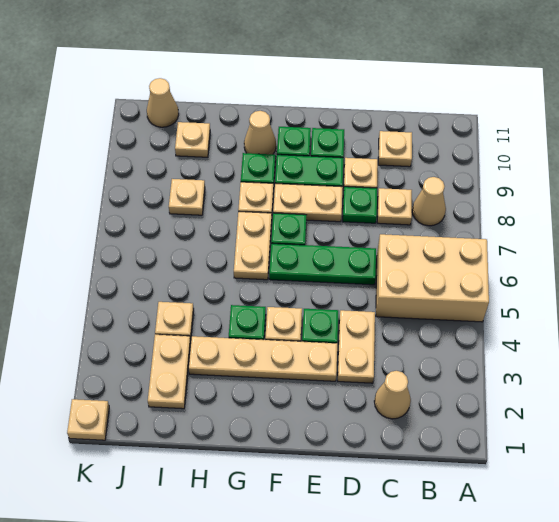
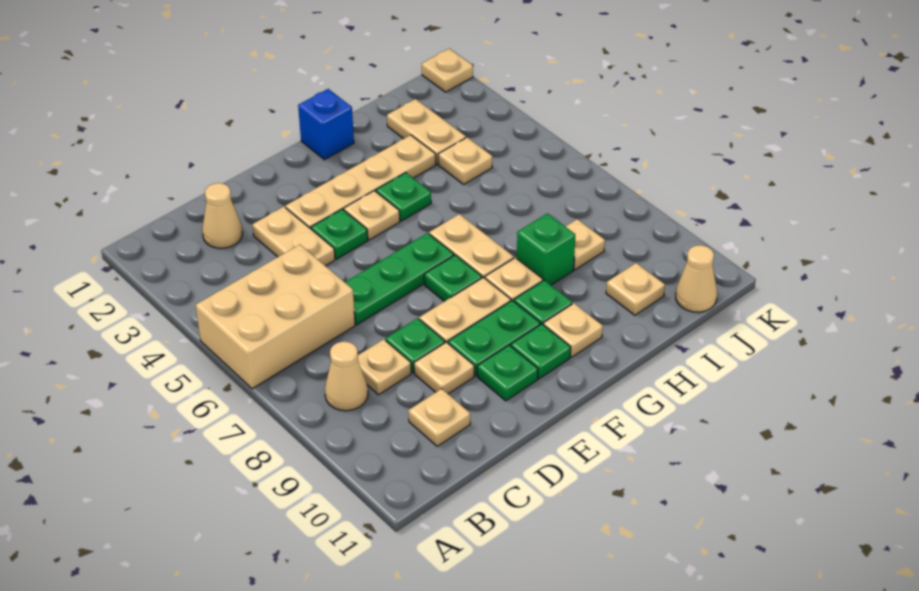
none -> blue 1x1 brick [298,89,354,160]
tan 1x1 cone [244,111,276,154] -> tan 1x1 plate [543,303,603,357]
none -> green 1x1 brick [517,214,575,285]

